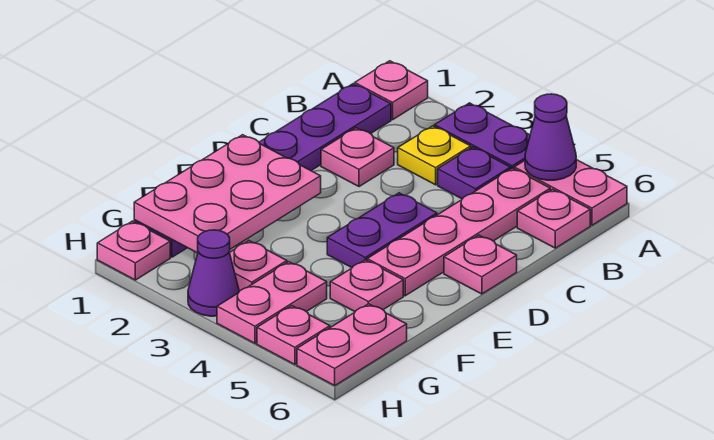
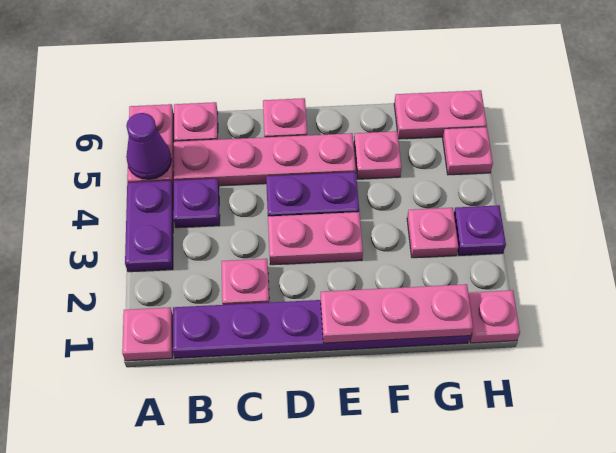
yellow 1x1 plate [398,126,471,185] -> none
pink 2x3 plate [134,135,321,253] -> pink 1x3 plate [321,284,473,343]
pink 1x2 plate [217,262,327,343] -> pink 1x2 plate moved to [268,212,363,265]
purple 1x1 cone [188,230,239,316] -> purple 1x1 plate [454,205,506,255]

